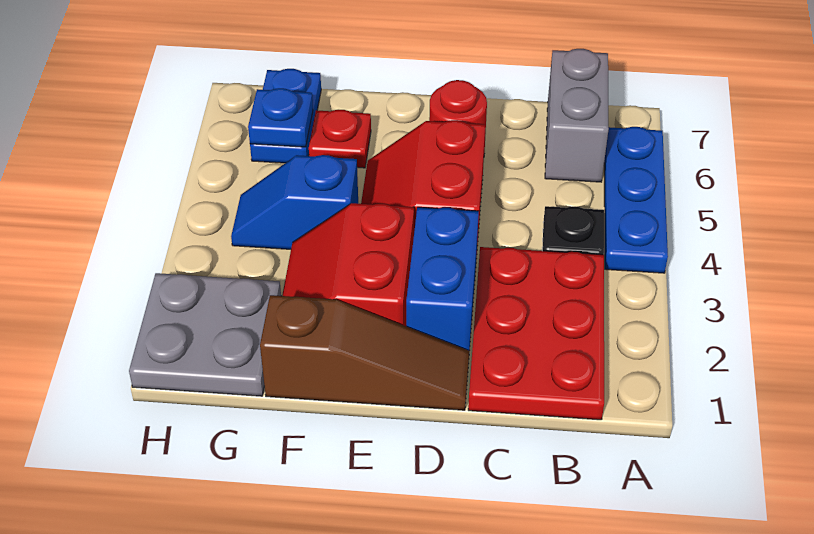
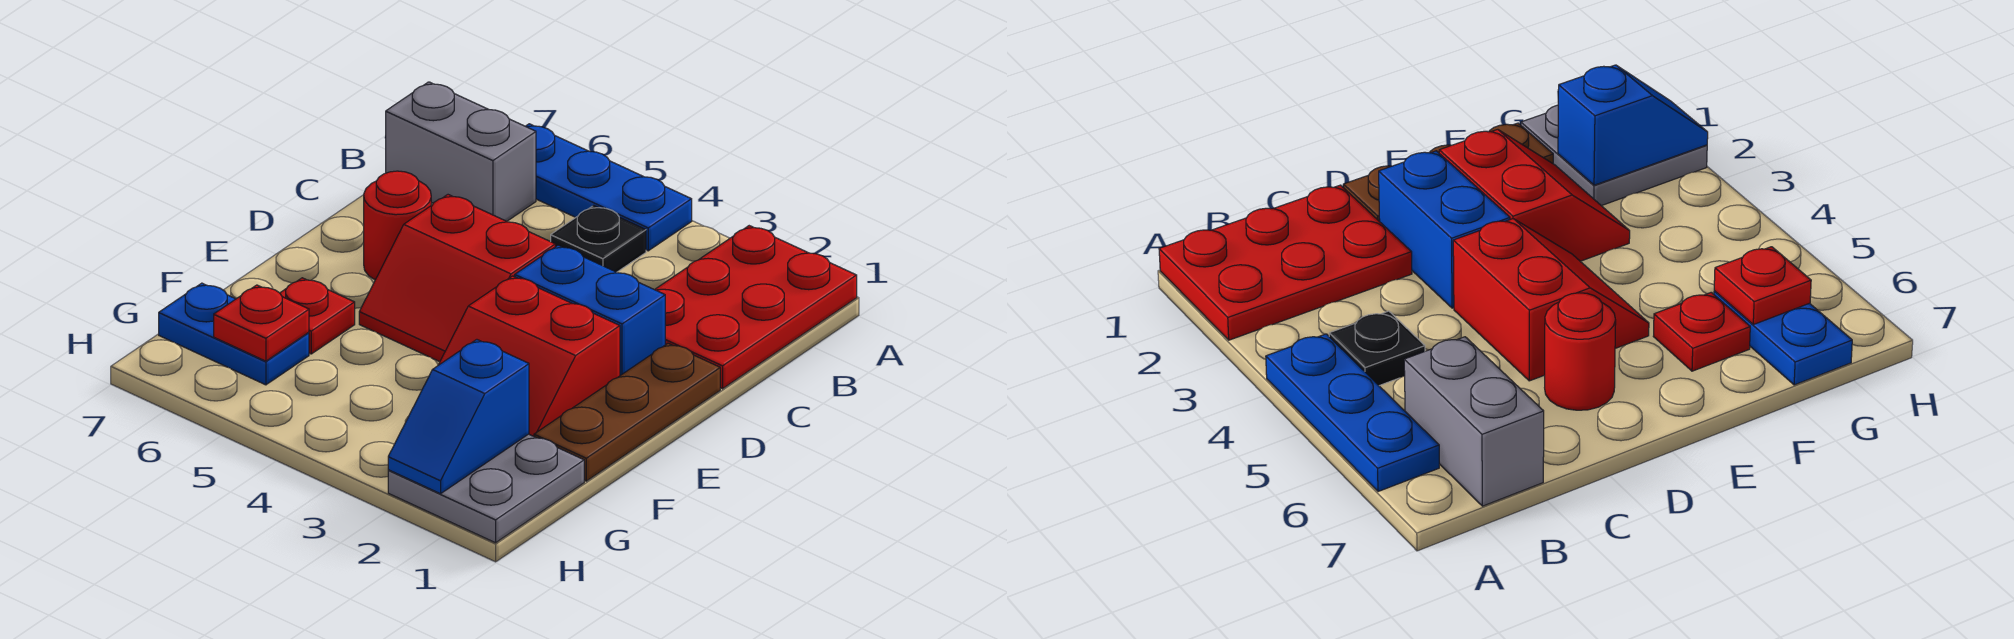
red 2x3 plate [468,247,604,420] -> red 2x3 plate turned to [655,226,857,389]
brown 1x3 slope [260,295,469,410] -> brown 1x3 plate [534,343,720,481]
blue 1x2 slope [231,155,358,249] -> blue 1x2 slope moved to [388,340,529,494]
blue 1x1 plate [248,88,313,147] -> red 1x1 plate [214,285,309,361]

